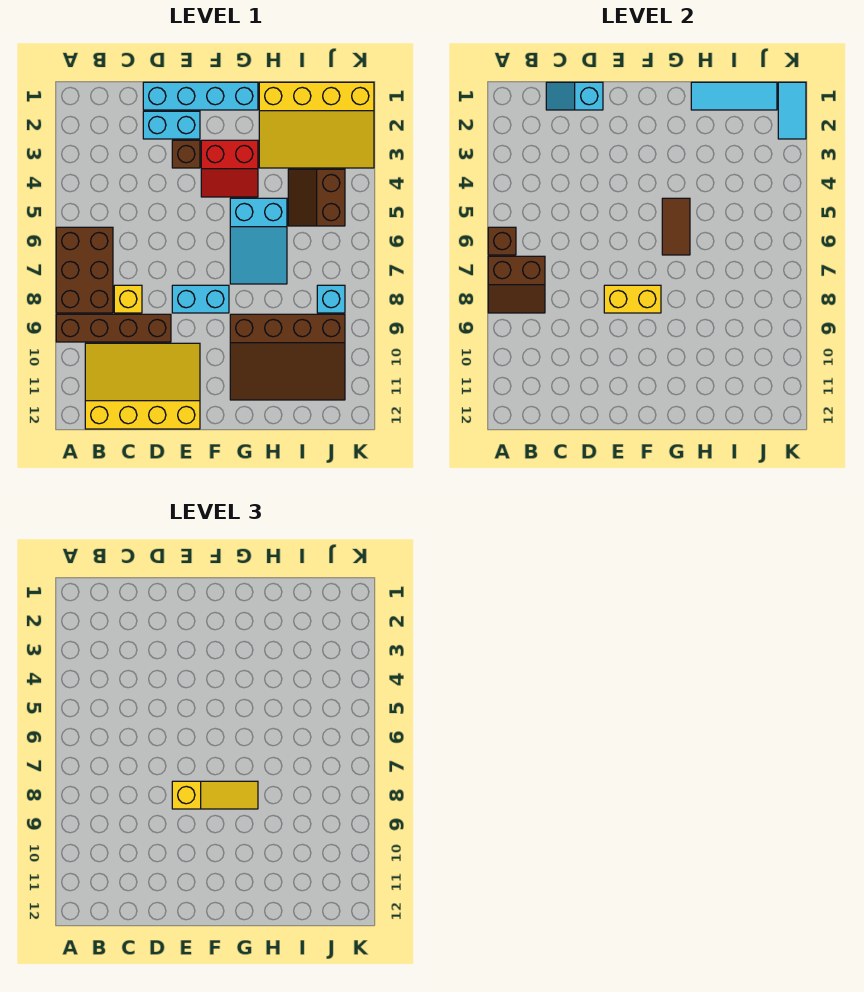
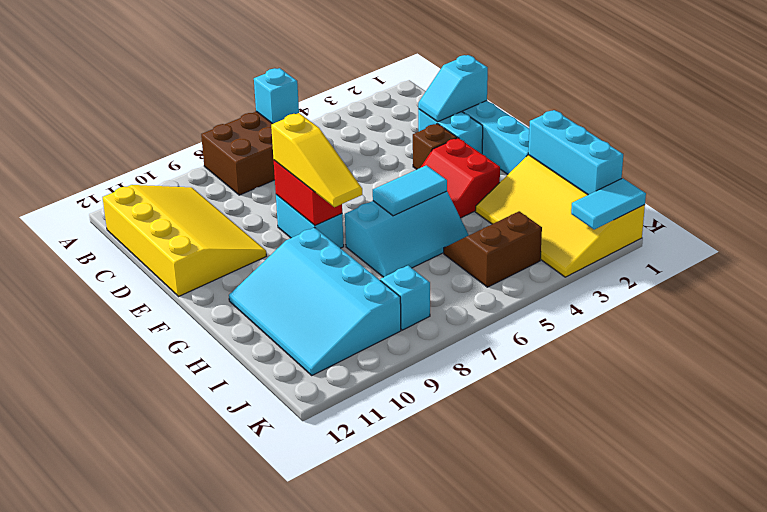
brown 1x1 brick [488,227,516,255] -> cyan 1x1 brick [254,68,299,124]
brown 2x2 slope [488,256,545,313] -> none
brown 1x4 brick [56,314,171,342] -> none
cyan 1x2 slope [546,82,603,110] -> cyan 1x2 slope turned to [418,55,488,122]
yellow 1x1 brick [114,285,142,313] -> none
yellow 1x2 brick [604,285,661,313] -> red 1x2 brick [274,160,342,226]
cyan 2x3 slope [230,198,287,284] -> cyan 2x3 slope turned to [345,191,469,277]
brown 1x2 tile [662,198,690,255] -> cyan 1x2 tile [373,165,447,216]
brown 3x4 slope [230,314,345,400] -> cyan 3x4 slope [229,228,401,375]
cyan 1x3 tile [691,82,777,110] -> cyan 1x3 brick [528,110,623,195]

